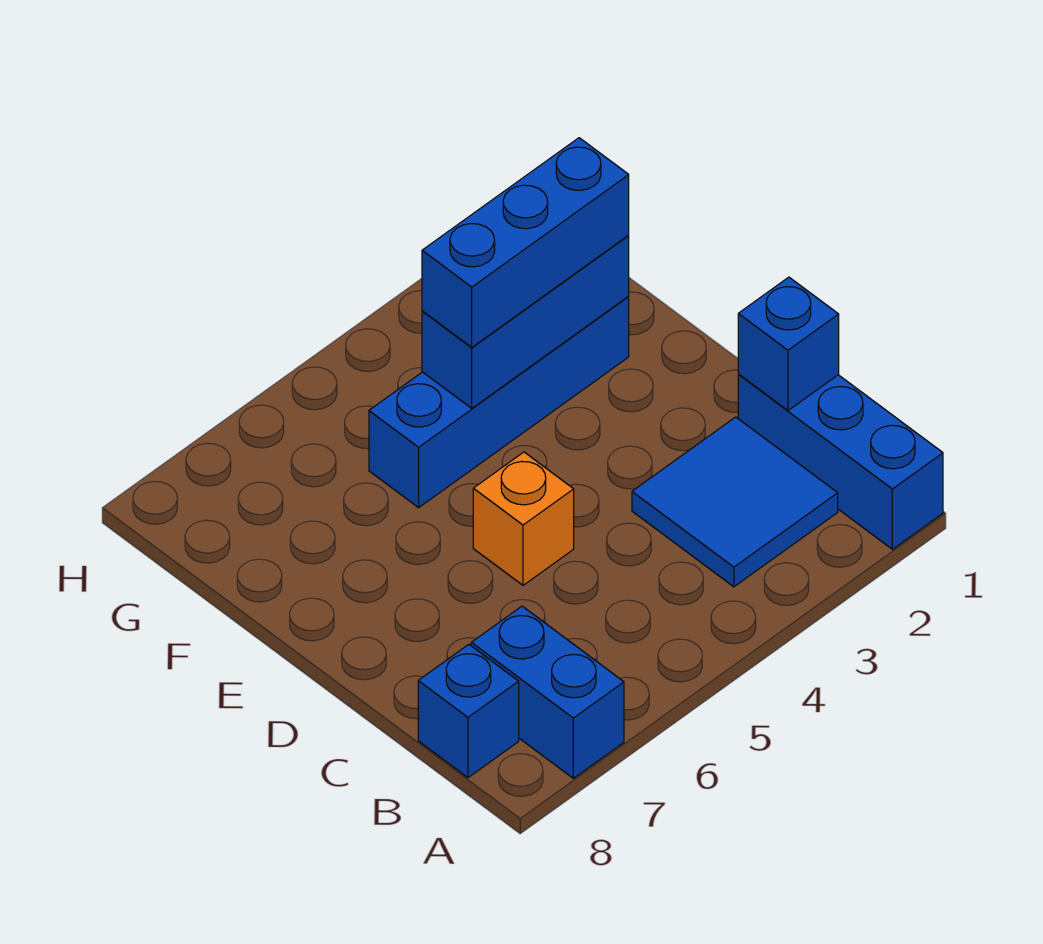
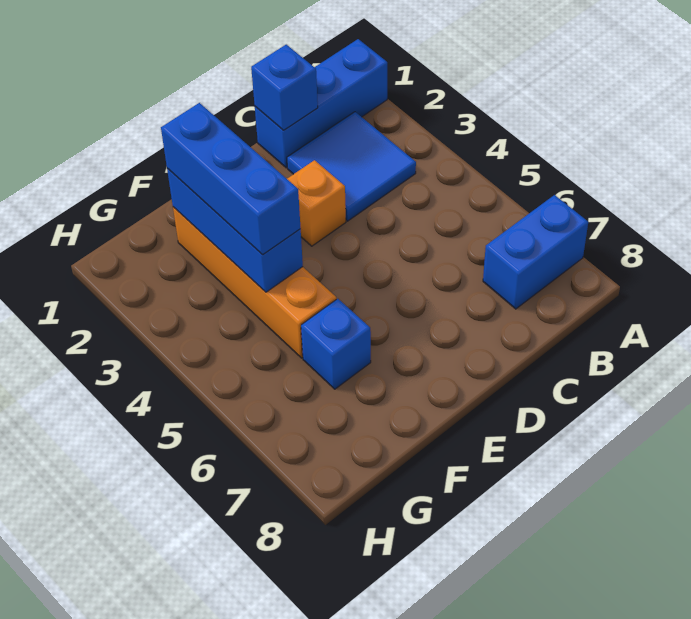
blue 1x1 brick [418,644,519,778] -> blue 1x1 brick moved to [301,299,371,389]
orange 1x1 brick [473,452,574,585] -> orange 1x1 brick moved to [287,160,346,246]
blue 1x4 brick [369,296,629,508] -> orange 1x4 brick [173,207,336,358]

